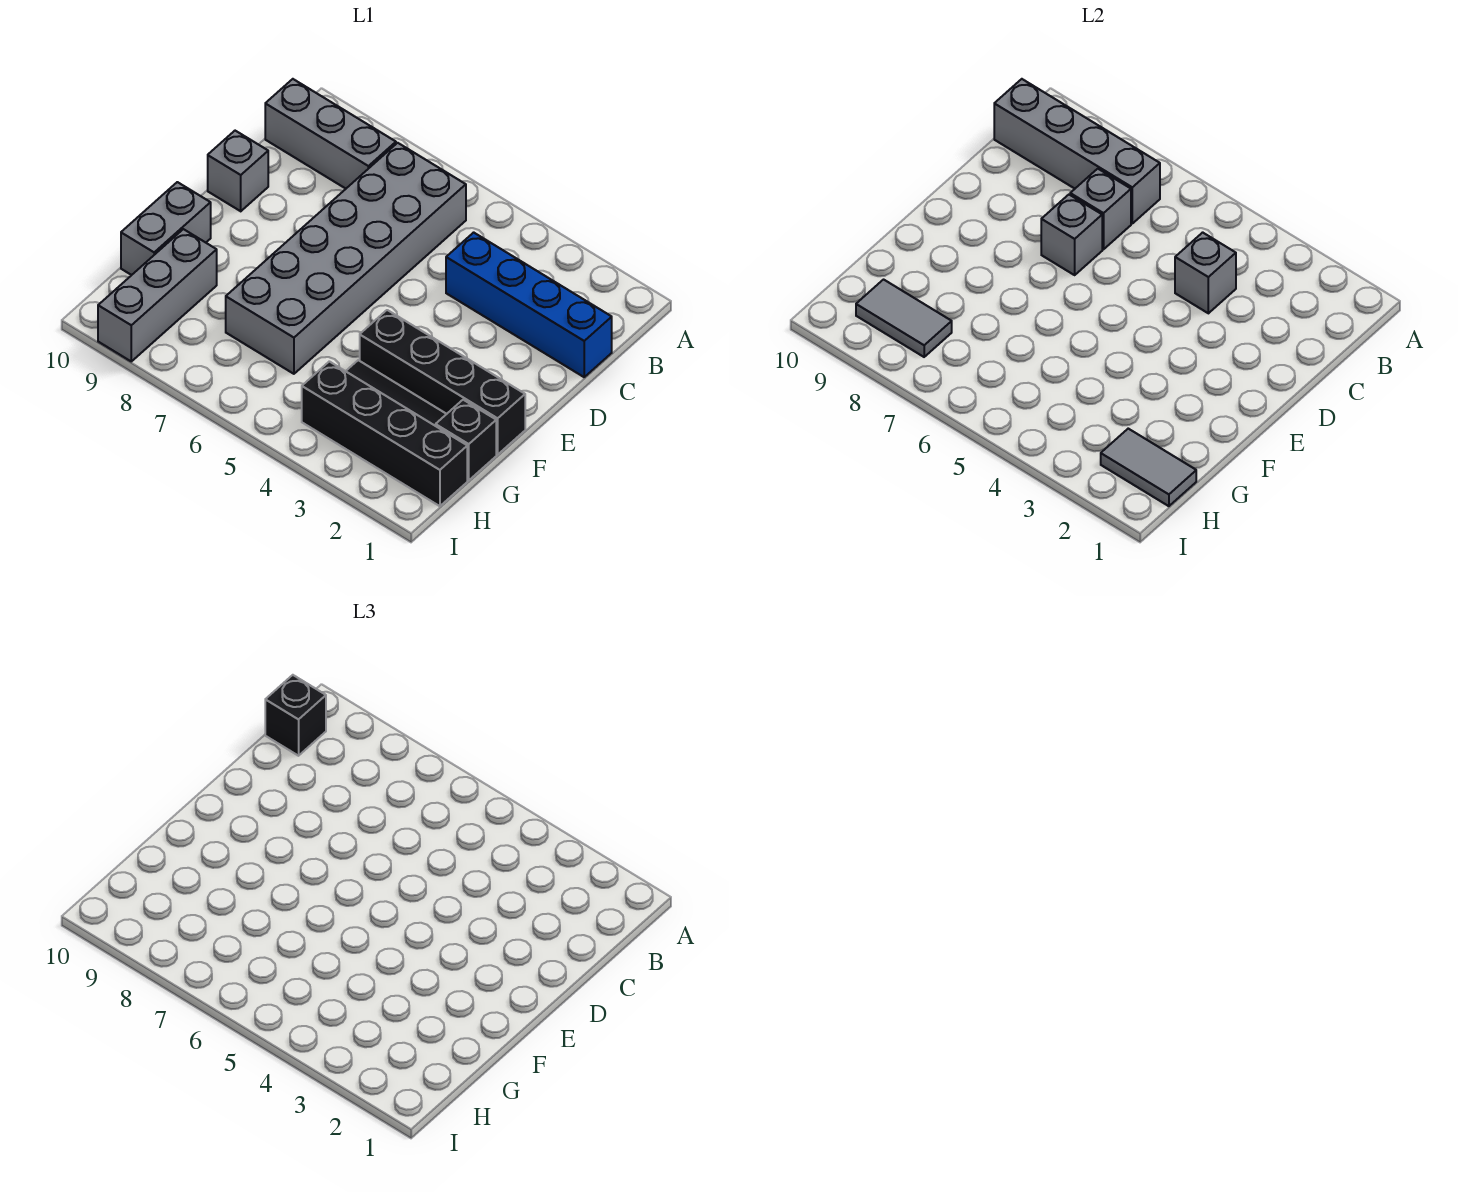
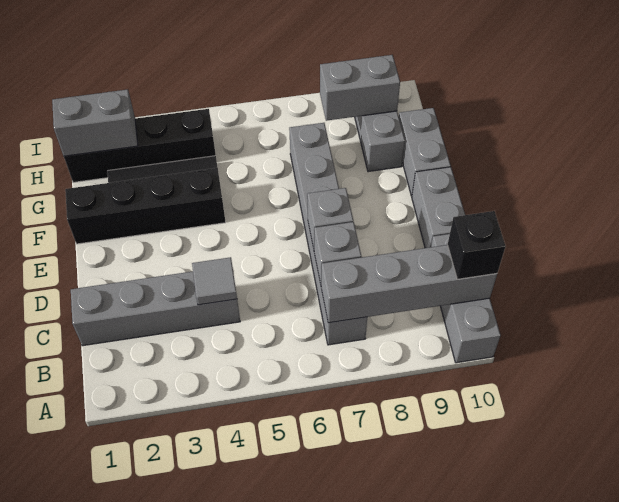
grey 2x6 brick [226,143,466,374] -> grey 1x6 brick [289,123,367,345]
grey 1x3 brick [265,79,396,189] -> grey 1x3 brick turned to [431,234,500,363]
blue 1x4 brick [446,232,612,377] -> grey 1x4 brick [71,271,240,346]
grey 1x1 brick [1175,232,1236,313] -> grey 1x1 tile [192,257,237,305]
grey 1x1 brick [208,131,268,211] -> grey 1x2 brick [412,167,465,248]
black 1x1 brick [436,400,496,480] -> none
grey 1x2 tile [1101,429,1196,506] -> grey 1x2 brick [52,89,138,156]
grey 1x2 tile [856,280,952,357] -> grey 1x2 brick [320,55,400,121]

